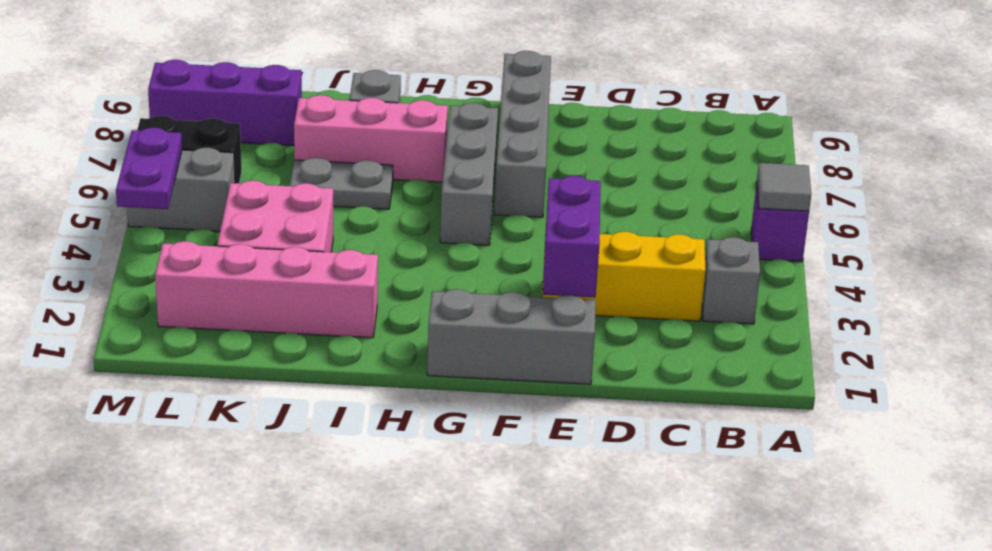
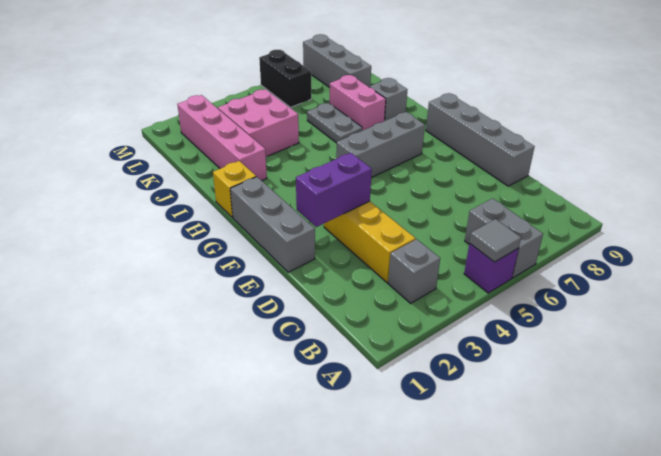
grey 1x4 brick [494,51,551,217] -> grey 1x4 brick turned to [426,93,535,186]
none -> yellow 1x1 brick [213,161,256,218]
pink 1x3 brick [294,95,448,182] -> pink 1x2 brick [329,75,386,131]
purple 1x3 brick [148,60,302,145] -> grey 1x3 brick [303,34,371,88]
grey 1x2 brick [127,148,235,231] -> grey 1x2 brick moved to [465,198,543,278]
purple 1x2 plate [116,128,182,209] -> none

